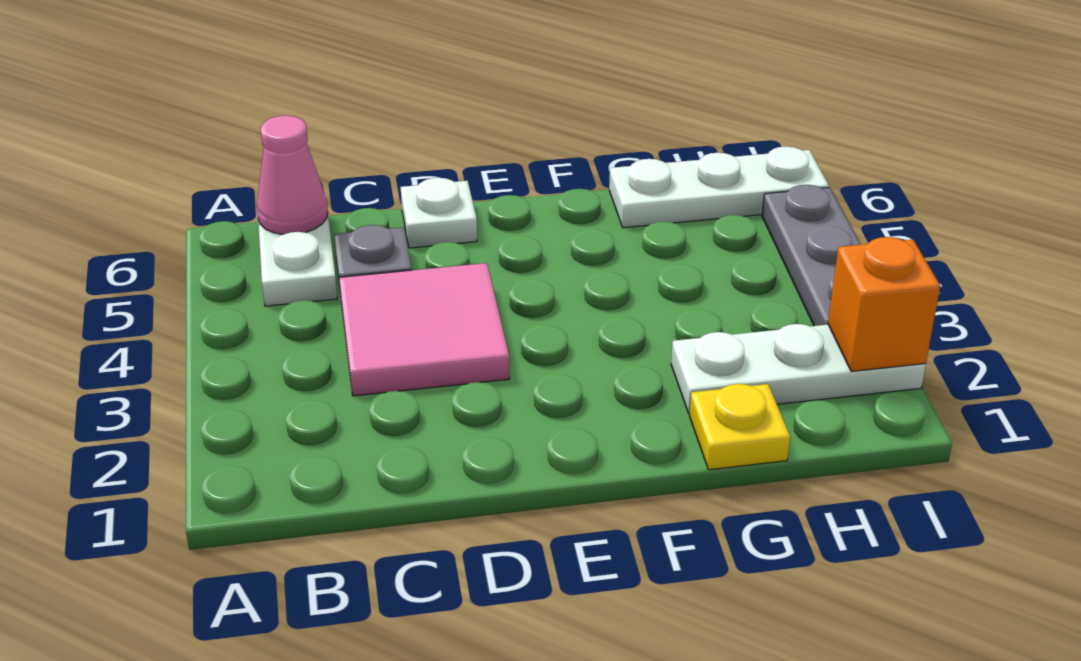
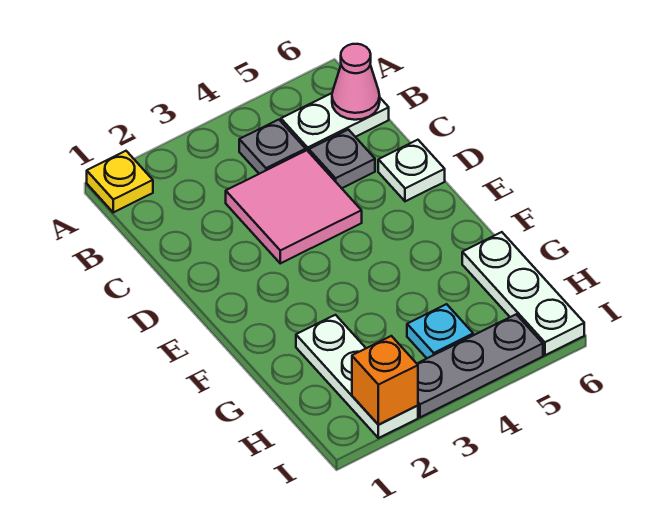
none -> grey 1x1 plate [239,120,306,174]
yellow 1x1 plate [690,384,790,470] -> yellow 1x1 plate moved to [87,151,153,212]
none -> cyan 1x1 plate [407,304,473,358]

